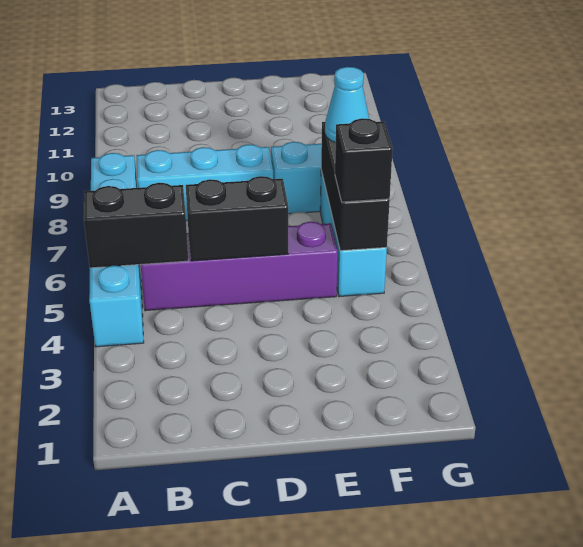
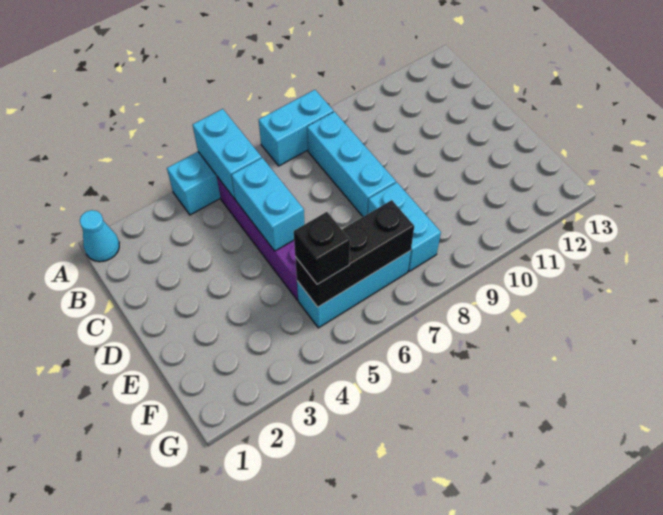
black 1x2 brick [84,183,188,268] -> cyan 1x2 brick [193,109,262,199]
black 1x2 brick [186,176,288,261] -> cyan 1x2 brick [232,158,305,251]
cyan 1x1 cone [325,67,369,143] -> cyan 1x1 cone moved to [80,210,119,262]

